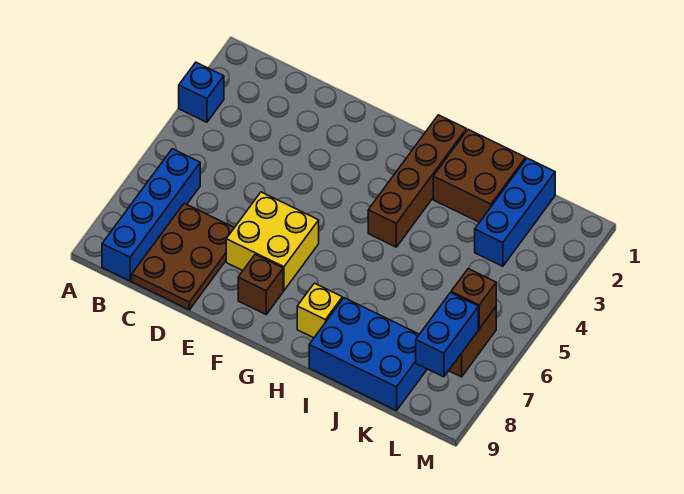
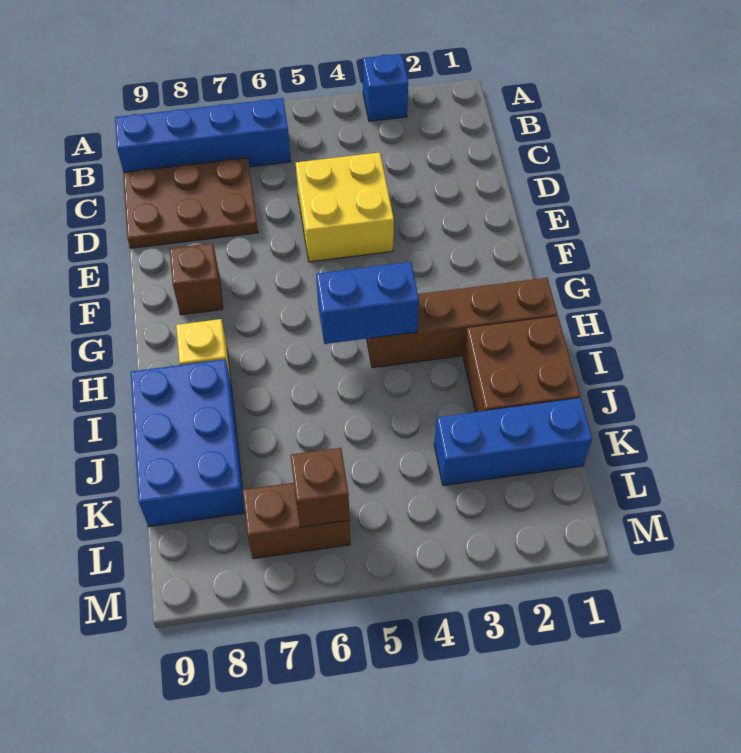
yellow 2x2 brick [226,192,319,290] -> yellow 2x2 brick moved to [296,152,394,262]
blue 1x2 brick [416,293,478,377] -> blue 1x2 brick moved to [316,262,419,344]

